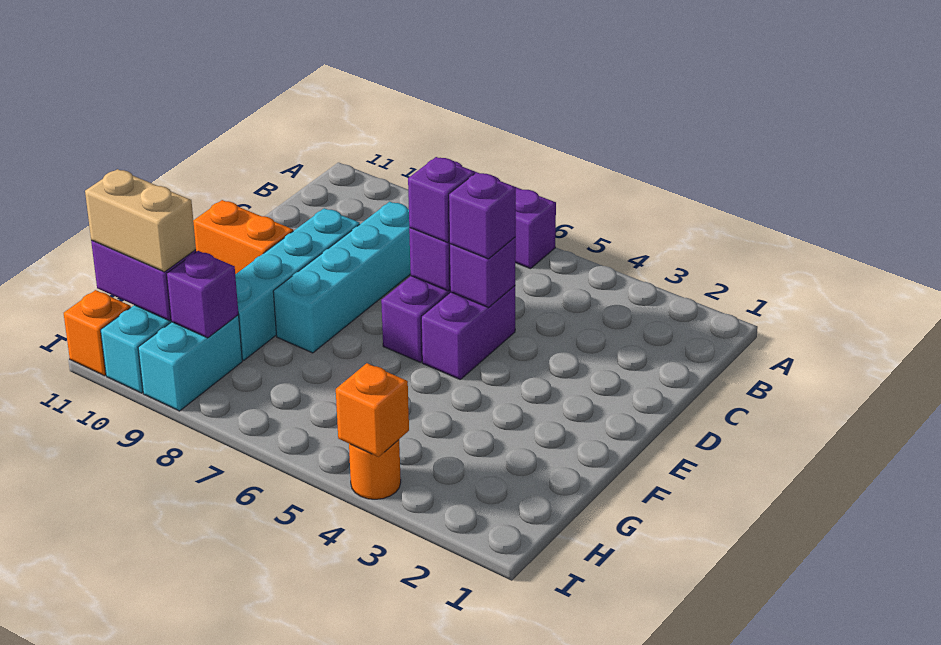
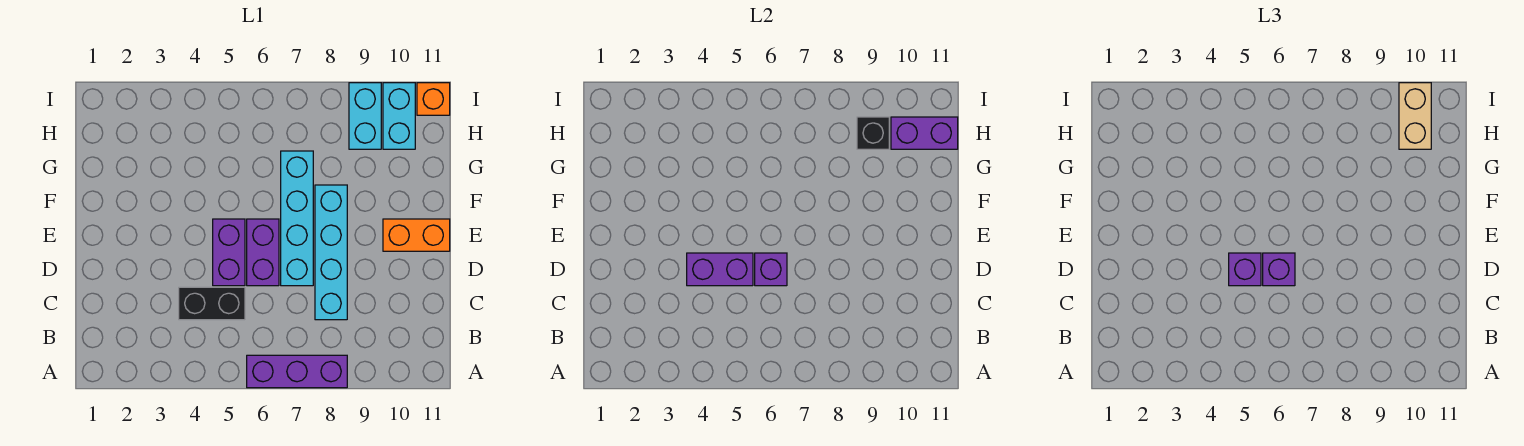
none -> black 1x2 brick [179,287,245,320]
purple 1x1 brick [450,237,516,308] -> purple 1x2 brick [687,253,753,286]
cyan 1x4 brick [235,208,360,360] -> cyan 1x4 brick moved to [281,151,313,286]
purple 1x1 brick [167,251,239,338] -> black 1x1 brick [857,117,889,149]
tan 1x2 brick [85,169,196,272] -> tan 1x2 brick turned to [1399,83,1431,149]
orange 1x1 round brick [349,440,401,499] -> none
orange 1x1 brick [336,363,409,457] -> none

